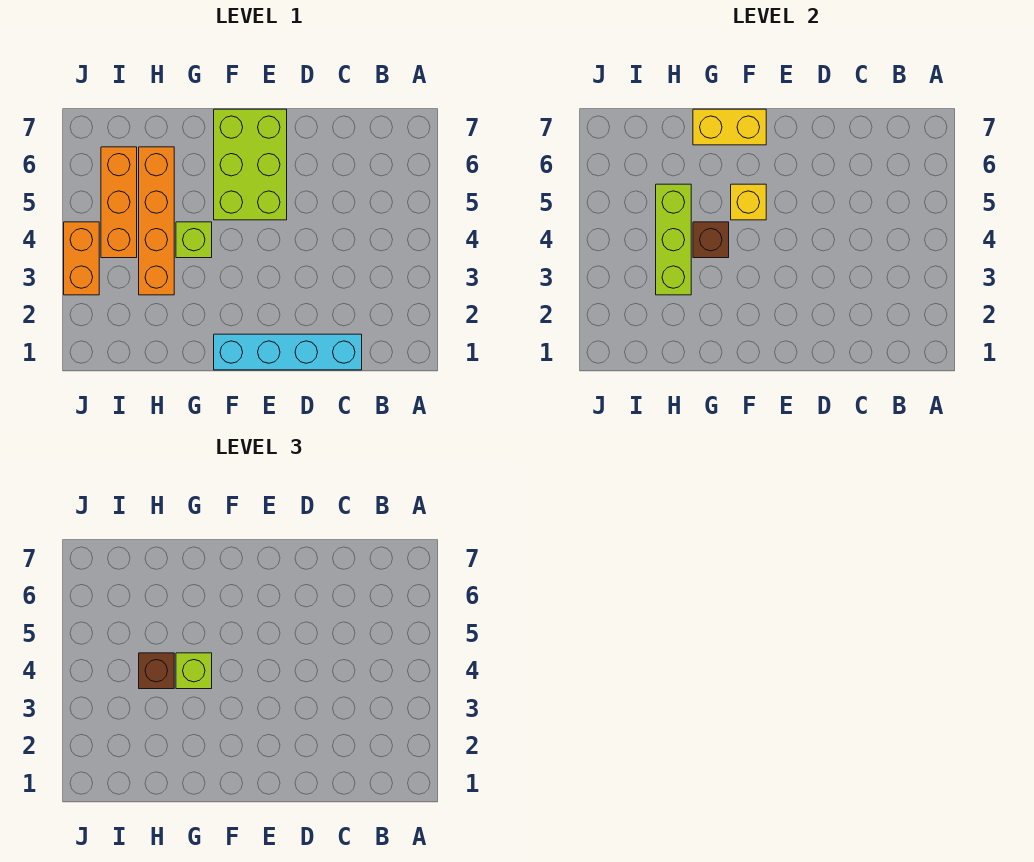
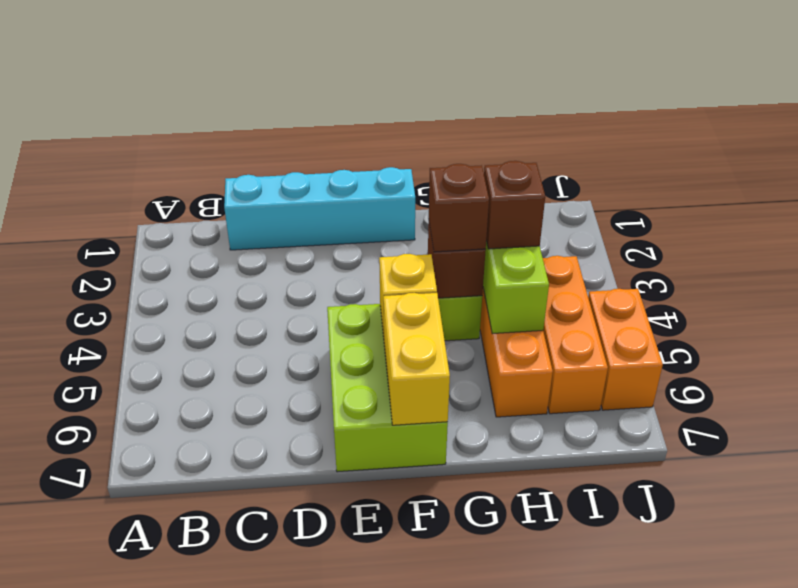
yellow 1x2 brick [693,109,766,145] -> yellow 1x2 brick turned to [383,293,450,425]
lime 1x1 brick [176,653,212,689] -> brown 1x1 brick [429,164,489,252]
orange 1x2 brick [64,222,99,295] -> orange 1x2 brick moved to [588,289,663,410]

